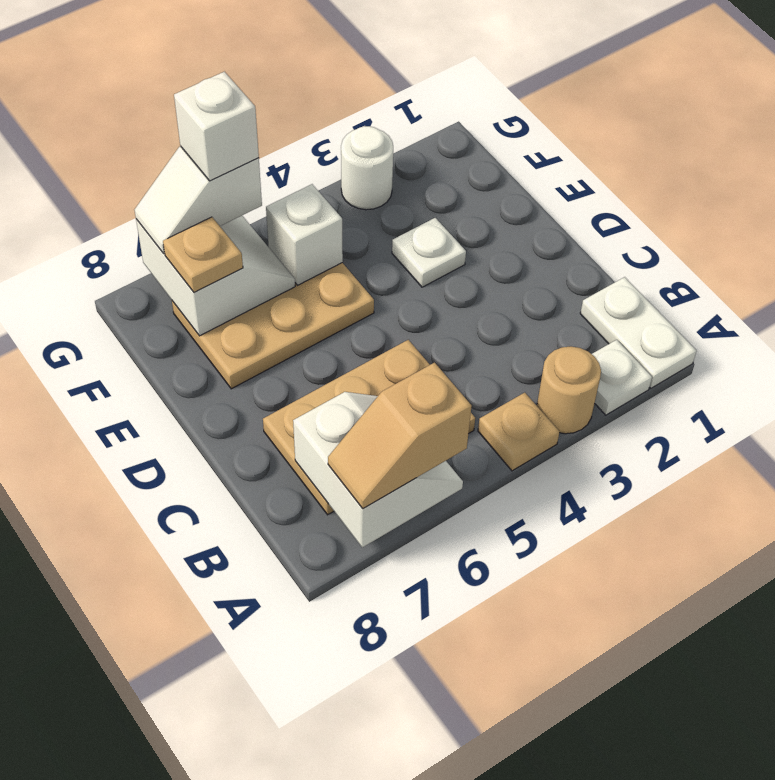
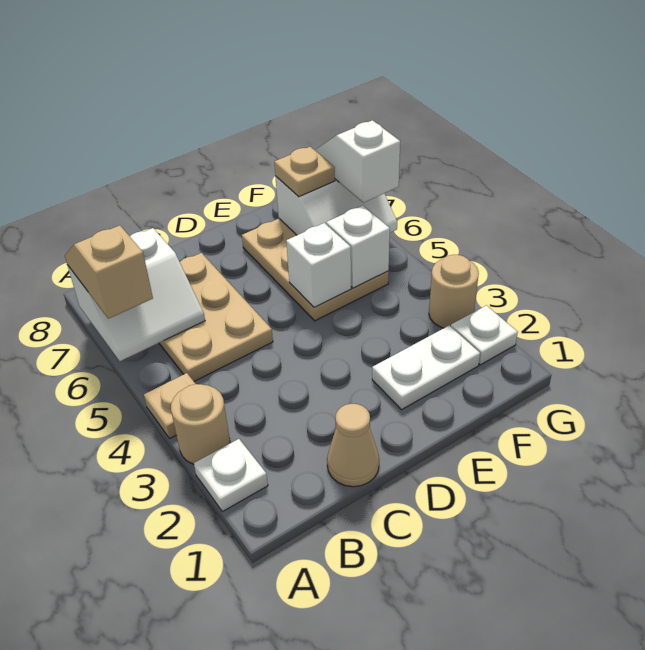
white 1x2 plate [580,277,697,388] -> white 1x2 plate moved to [372,325,480,410]
none -> tan 1x1 cone [327,404,379,487]
white 1x1 plate [392,218,466,287] -> white 1x1 plate moved to [451,305,518,365]
white 1x1 round brick [341,126,393,210] -> tan 1x1 round brick [429,255,479,328]
white 1x1 brick [174,72,259,181] -> white 1x1 brick moved to [286,223,351,307]

